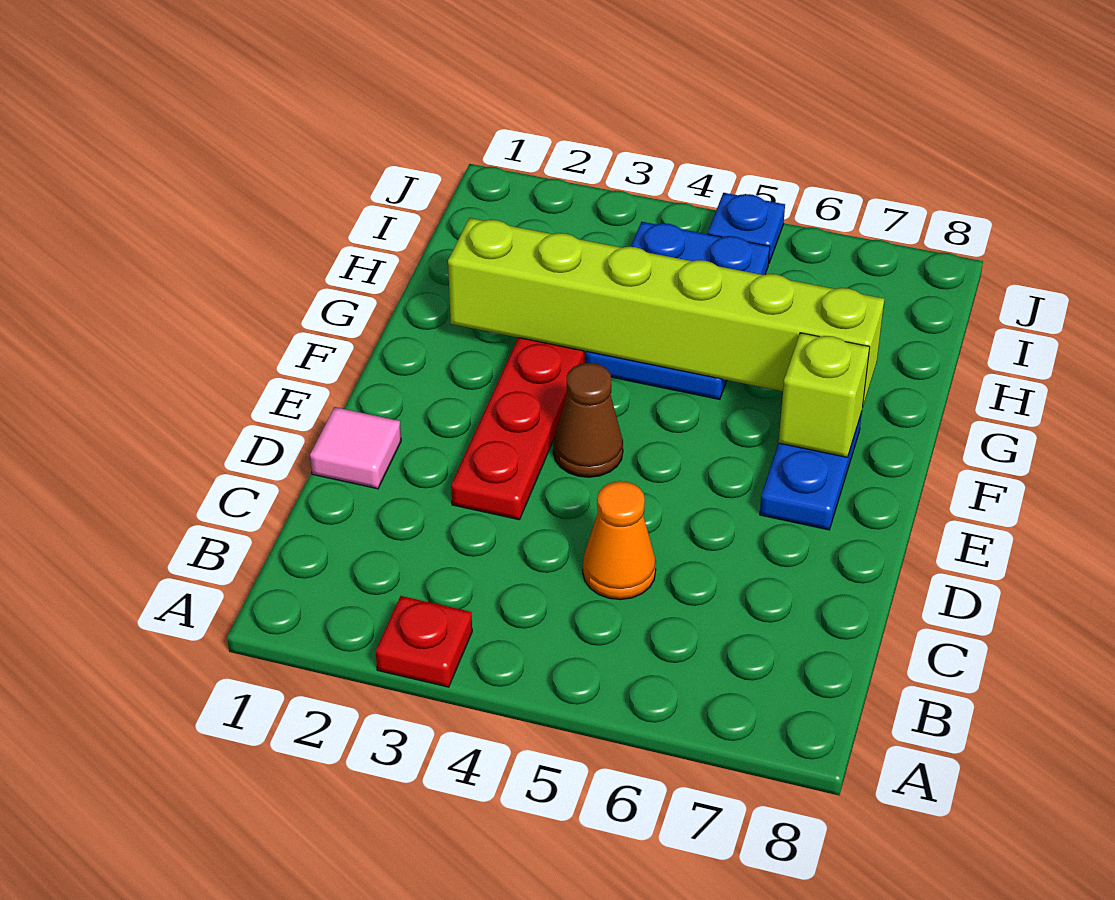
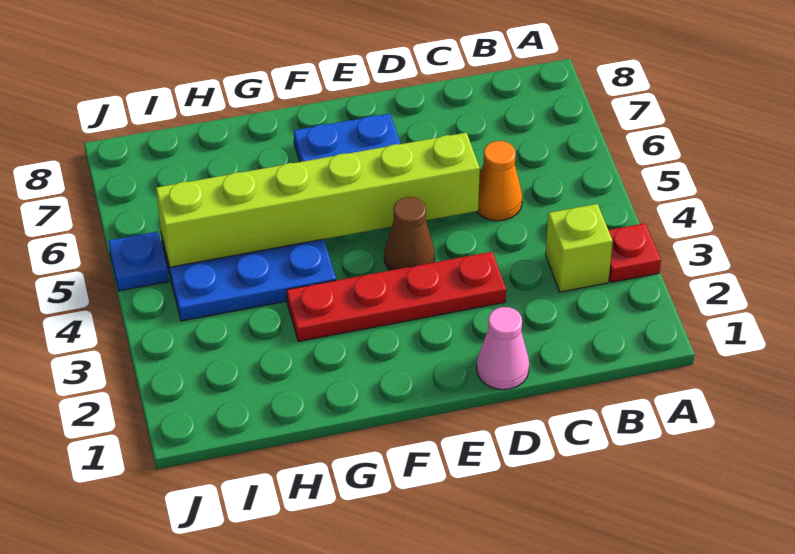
pink 1x1 tile [310,407,401,489] -> pink 1x1 cone [477,307,529,390]
lime 1x1 brick [779,333,870,457] -> lime 1x1 brick moved to [546,204,613,292]
lime 1x6 brick [448,218,884,408] -> lime 1x6 brick turned to [156,133,480,267]

